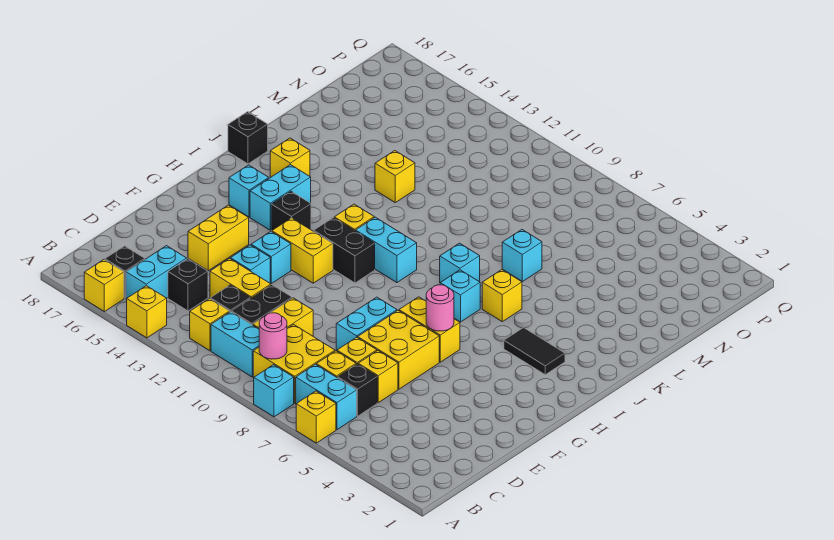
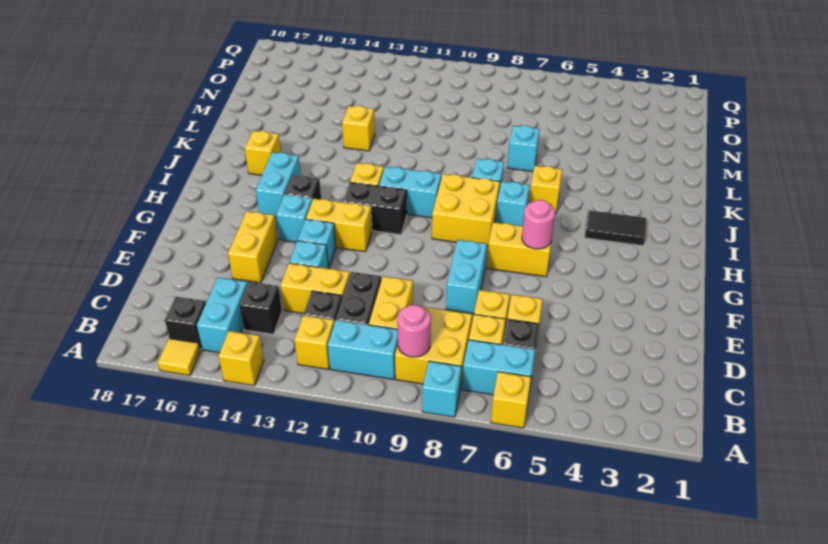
yellow 1x1 brick [84,260,124,312] -> yellow 1x1 tile [158,338,200,375]
yellow 2x2 brick [358,311,439,389] -> yellow 2x2 brick moved to [432,174,500,246]
cyan 1x1 brick [229,165,269,217] -> cyan 1x1 brick moved to [276,195,312,242]
black 1x1 brick [228,112,268,164] -> none

